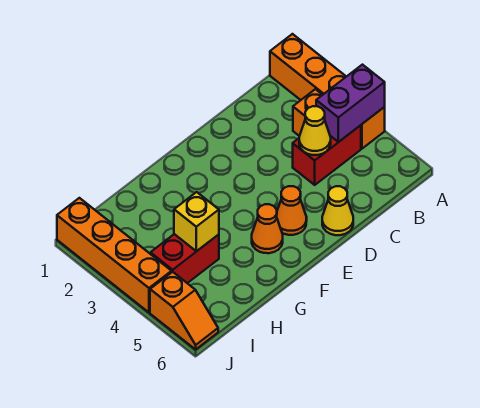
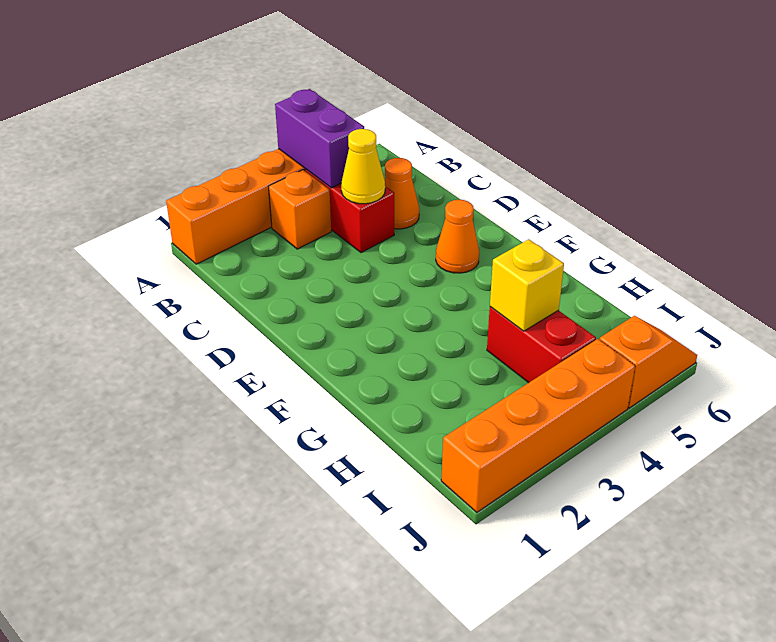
yellow 1x1 cone [322,186,353,235] -> none
orange 1x1 cone [252,204,283,253] -> orange 1x1 cone moved to [385,158,419,229]

